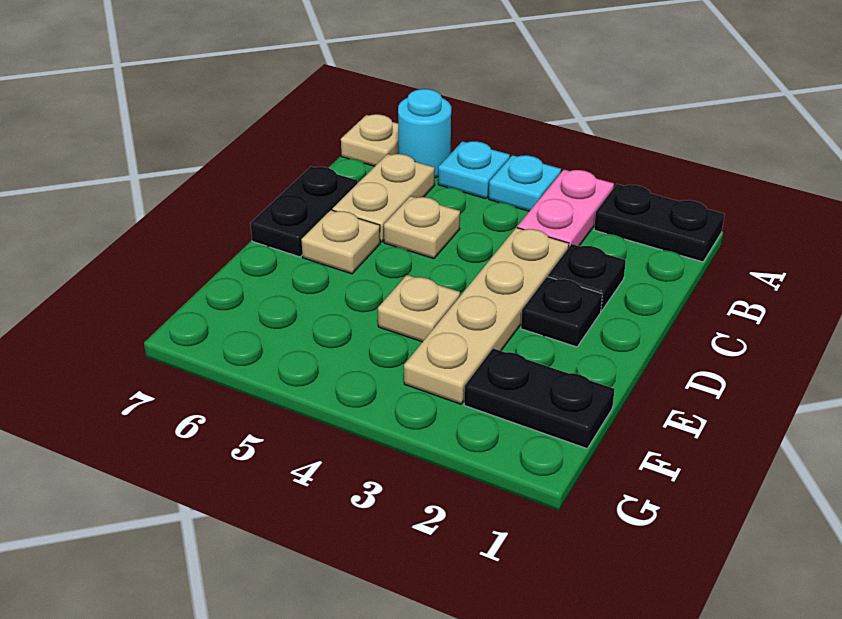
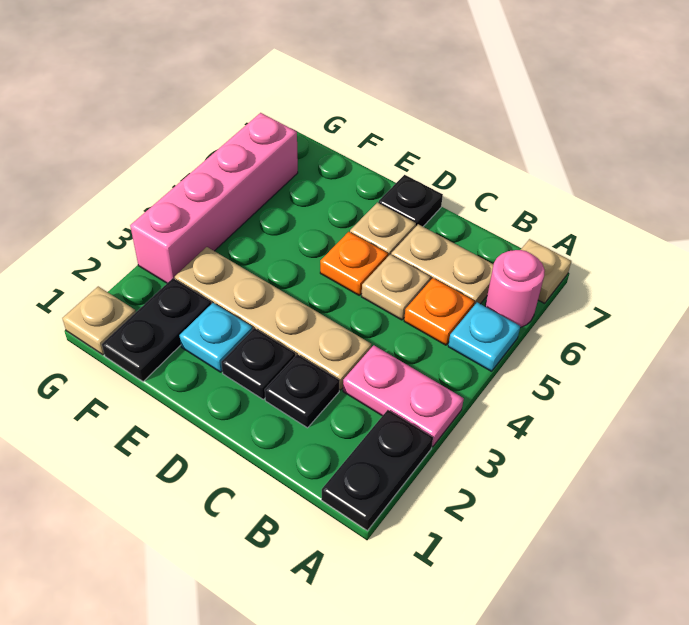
cyan 1x1 plate [489,155,561,211] -> cyan 1x1 plate moved to [179,303,253,372]
cyan 1x1 round brick [398,89,451,178] -> pink 1x1 round brick [485,250,545,327]
none -> orange 1x1 plate [404,278,475,345]
black 1x2 plate [251,167,358,257] -> black 1x1 plate [379,175,443,226]
none -> orange 1x1 plate [320,232,388,295]
tan 1x1 plate [378,275,460,342] -> tan 1x1 plate moved to [62,286,136,355]
none -> pink 1x4 brick [130,113,298,283]

